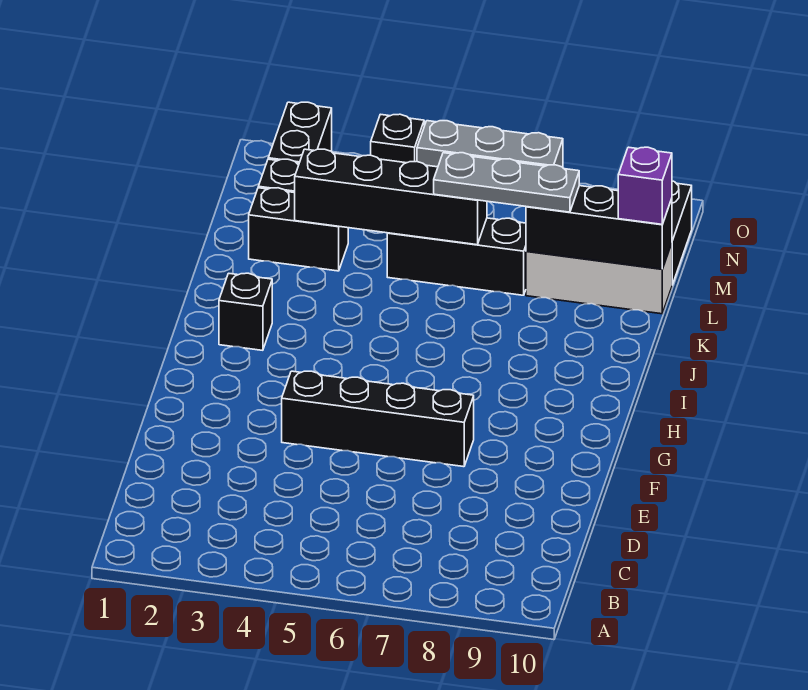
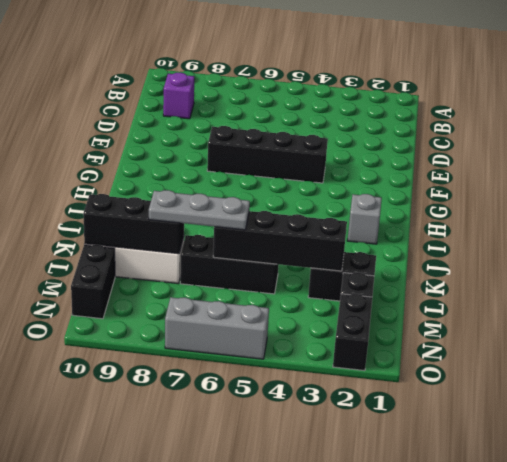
black 1x1 brick [219,273,272,350] -> grey 1x1 brick [348,194,382,244]
purple 1x1 brick [618,147,672,224] -> purple 1x1 brick moved to [163,72,194,119]
black 1x1 brick [371,114,424,163] -> none

